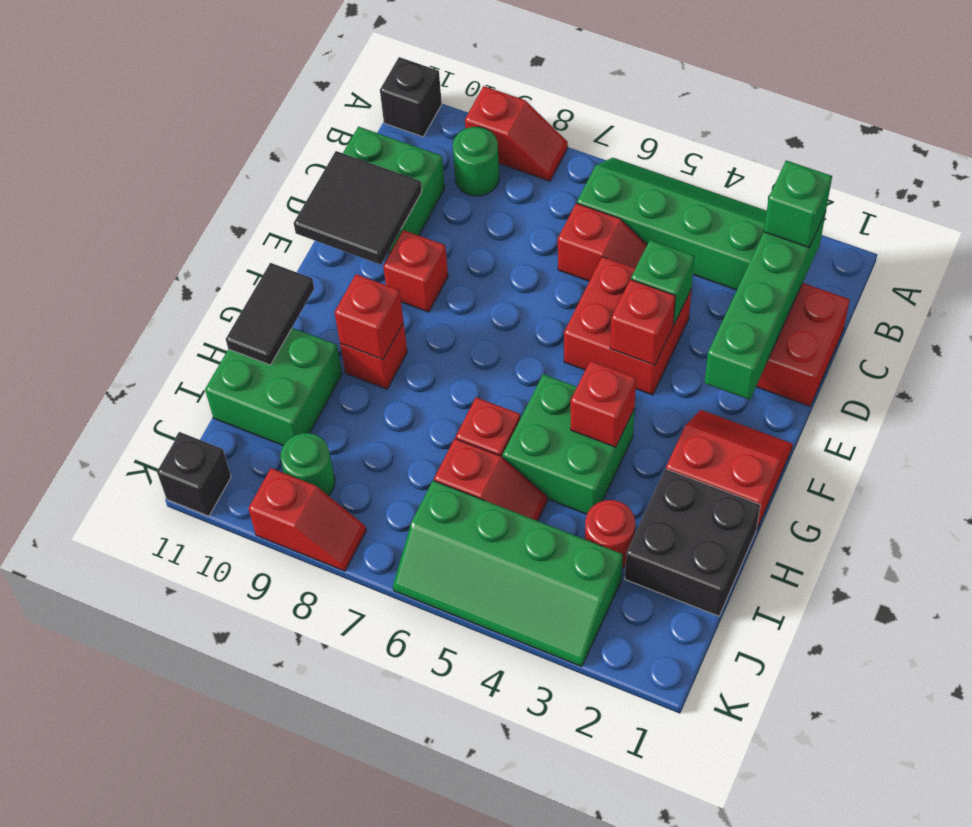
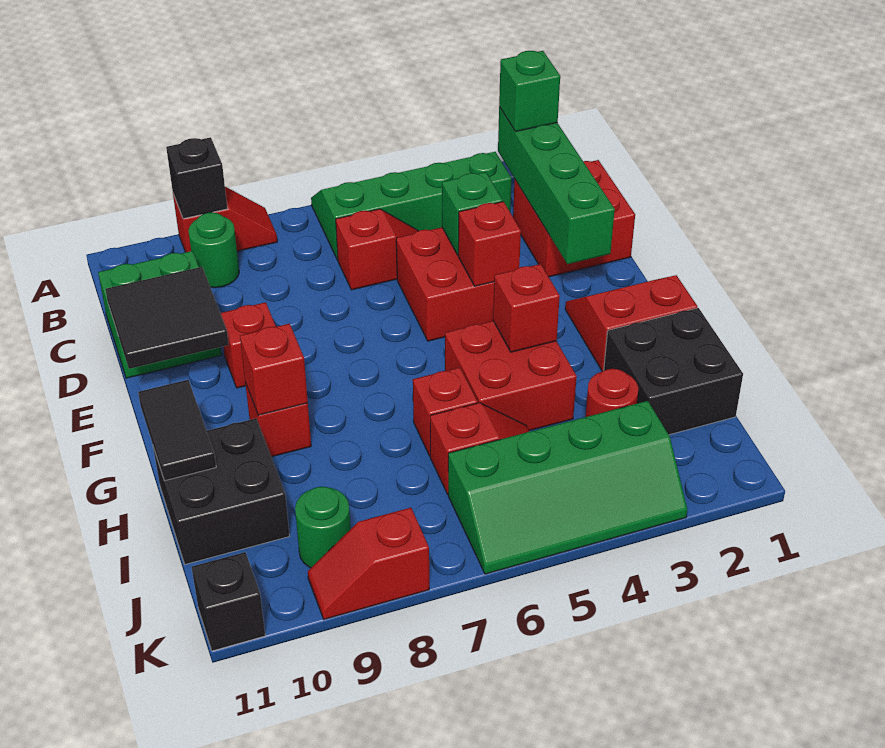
black 1x1 brick [380,57,442,137] -> black 1x1 brick moved to [166,137,227,219]
green 2x2 brick [503,374,635,514] -> red 2x2 brick [445,321,577,431]
green 2x2 brick [205,328,342,445] -> black 2x2 brick [153,418,289,564]
red 1x2 slope [248,468,366,571] -> red 1x2 slope turned to [308,508,429,619]

